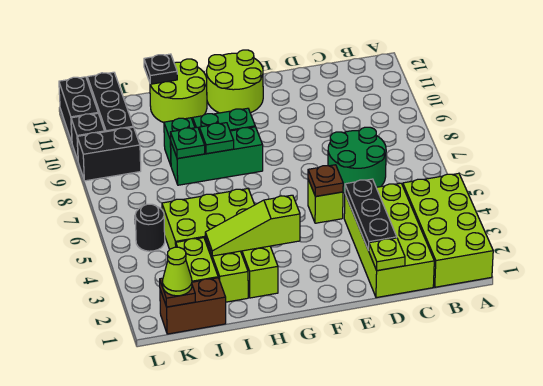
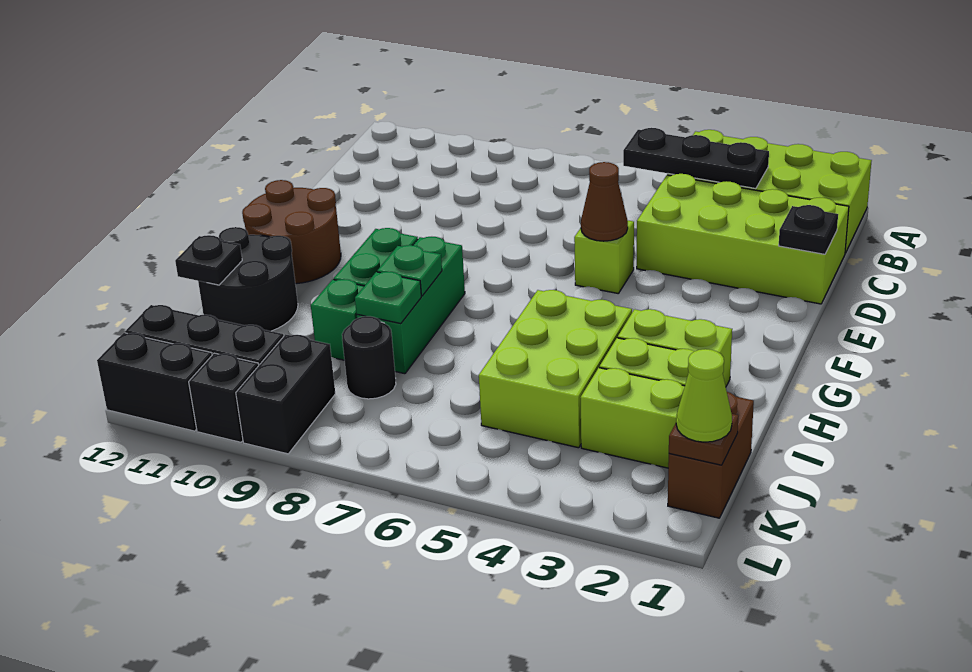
green 2x2 round brick [328,127,386,193] -> none
lime 1x1 plate [369,238,405,271] -> black 1x1 plate [779,205,838,254]
black 1x3 plate [345,179,397,251] -> black 1x3 plate moved to [623,128,769,189]
brown 1x1 plate [308,165,343,196] -> brown 1x1 cone [581,162,628,241]
lime 2x2 round brick [207,50,263,113] -> brown 2x2 round brick [242,180,341,284]
lime 1x3 slope [205,195,300,256] -> none
lime 2x2 round brick [150,59,207,123] -> black 2x2 round brick [198,227,298,331]
black 1x1 round brick [135,204,165,251] -> black 1x1 round brick moved to [342,316,396,399]

